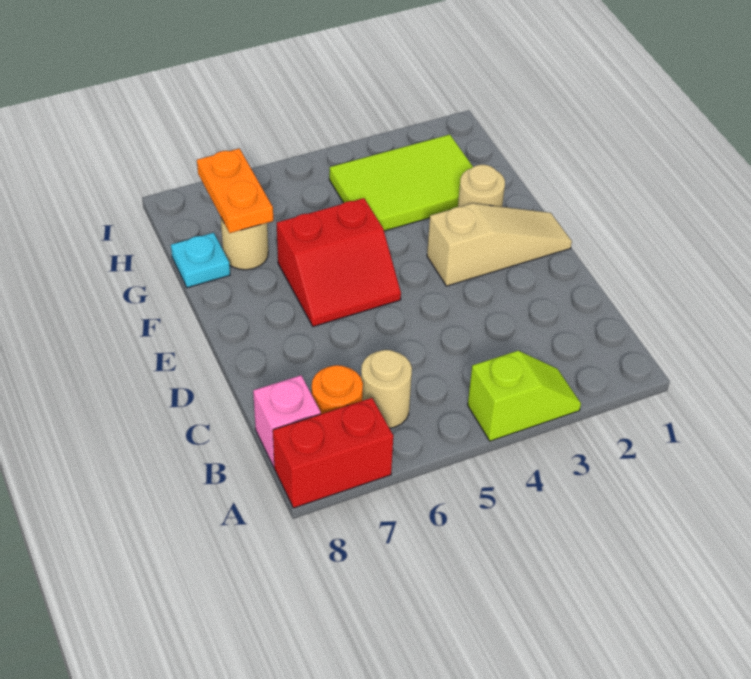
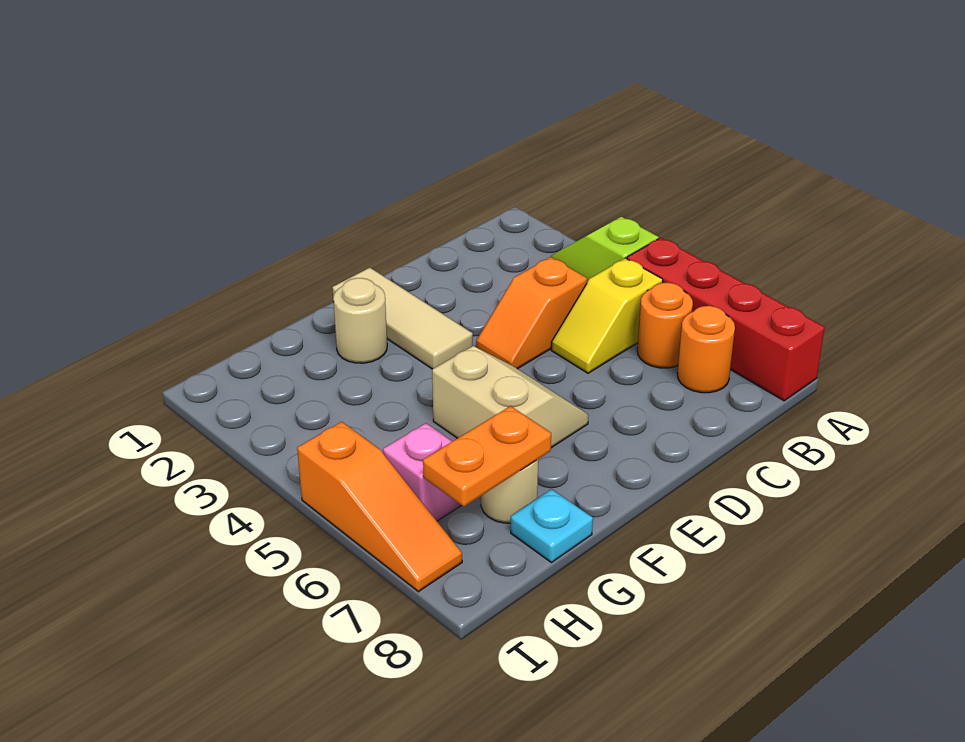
red 1x2 brick [273,398,393,508] -> red 1x4 brick [627,238,825,401]
none -> yellow 1x2 slope [551,258,663,373]
tan 1x1 round brick [361,350,412,428] -> orange 1x1 round brick [637,283,693,368]
pink 1x1 brick [253,375,321,467] -> pink 1x1 brick moved to [383,423,462,521]
none -> orange 1x2 slope [476,257,587,369]
tan 1x3 slope [427,203,572,286] -> tan 1x3 tile [333,268,473,369]
red 2x2 slope [277,198,401,327] -> tan 2x2 slope [432,346,589,448]
lime 2x3 tile [329,135,473,231] -> none
none -> orange 1x3 slope [297,422,462,592]

